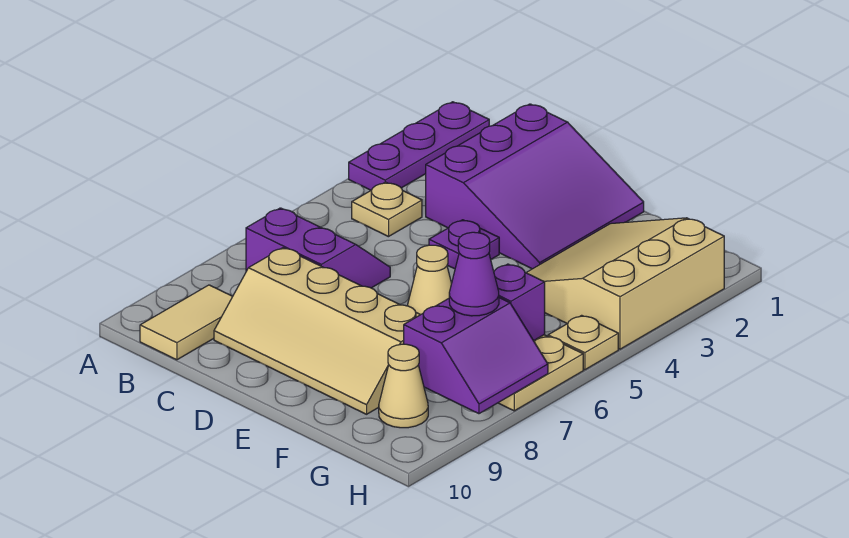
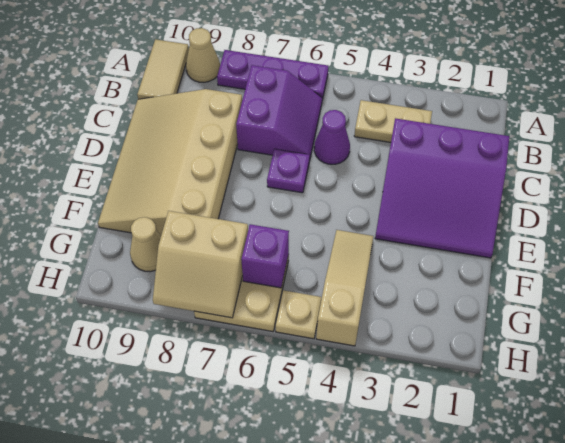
purple 1x3 plate [349,102,489,190] -> purple 1x3 plate moved to [217,50,328,100]
tan 1x1 plate [352,182,422,237] -> tan 1x2 plate [354,100,432,142]
tan 1x2 tile [140,285,233,360] -> tan 1x2 tile turned to [137,39,189,99]
tan 2x4 slope [214,248,420,414] -> tan 3x4 slope [98,89,242,236]
purple 1x1 plate [429,220,499,269] -> purple 1x1 plate moved to [267,149,310,193]
tan 1x1 cone [407,245,452,315] -> tan 1x1 cone moved to [186,28,220,82]
tan 3x3 slope [526,218,724,349] -> tan 1x3 slope [316,230,373,346]
purple 2x2 slope [404,298,548,414] -> tan 2x2 slope [153,211,248,318]
purple 1x1 cone [449,232,499,316] -> purple 1x1 cone moved to [314,110,350,164]

